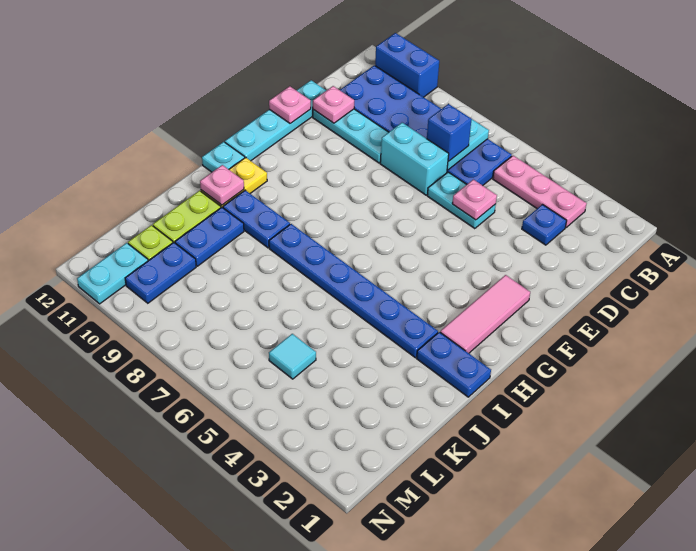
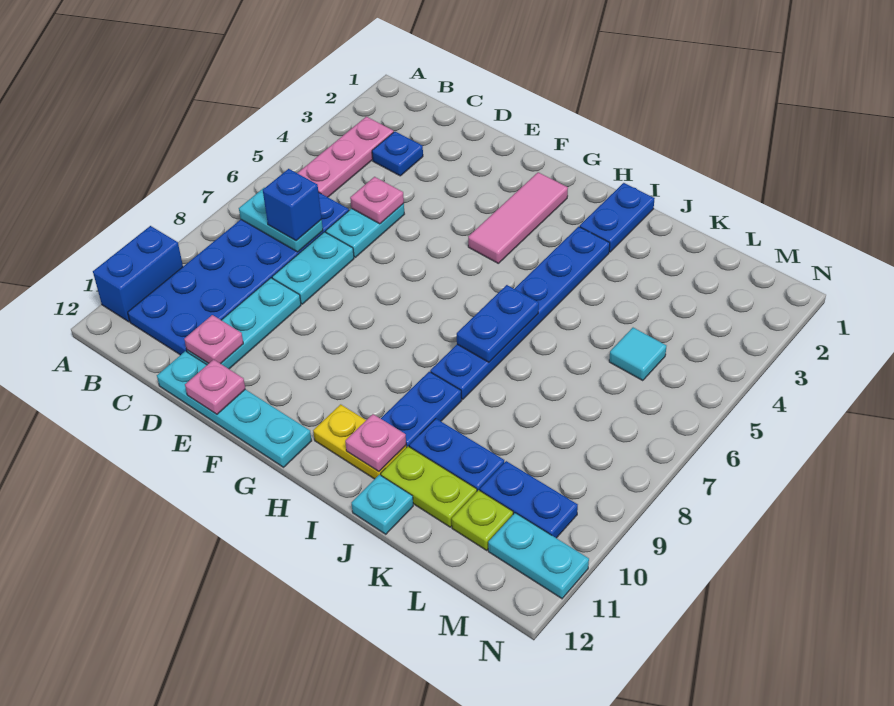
cyan 1x2 brick [380,123,449,195] -> cyan 1x2 plate [272,232,354,304]
pink 1x3 tile [440,275,530,353] -> pink 1x3 tile turned to [468,172,568,263]
cyan 1x1 plate [202,142,245,172] -> cyan 1x1 plate moved to [352,475,413,534]
none -> blue 1x2 plate [457,285,539,362]

